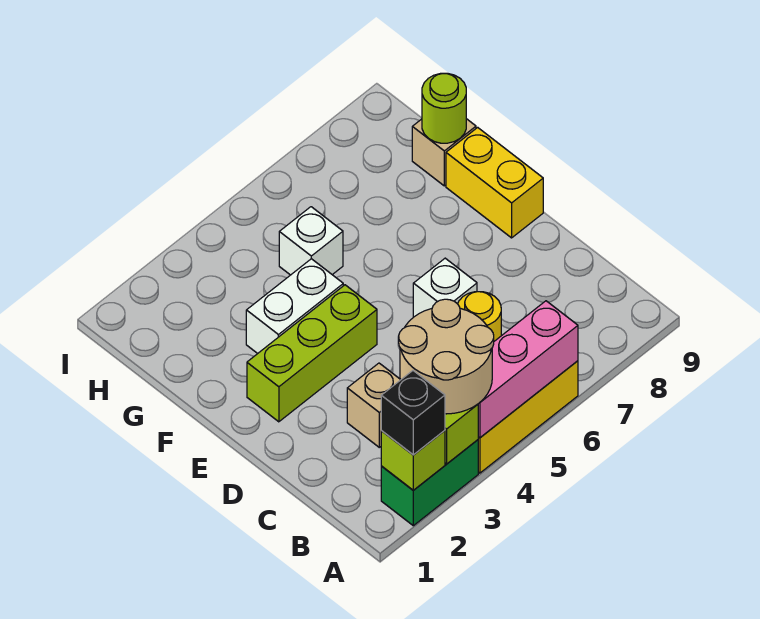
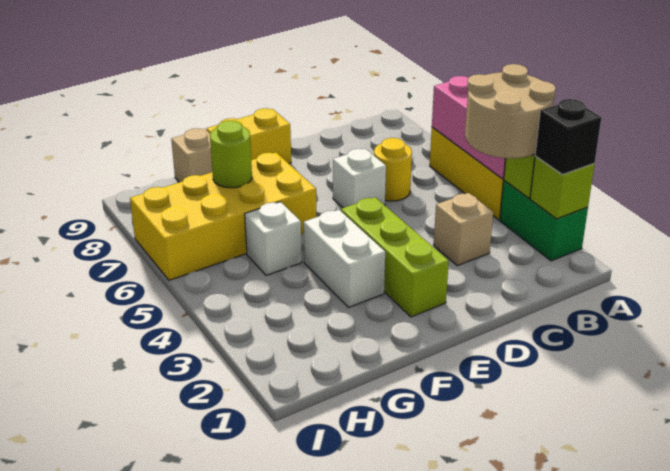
none -> yellow 2x4 brick [130,153,316,280]
lime 1x1 round brick [422,73,466,143] -> lime 1x1 round brick moved to [210,121,252,188]

